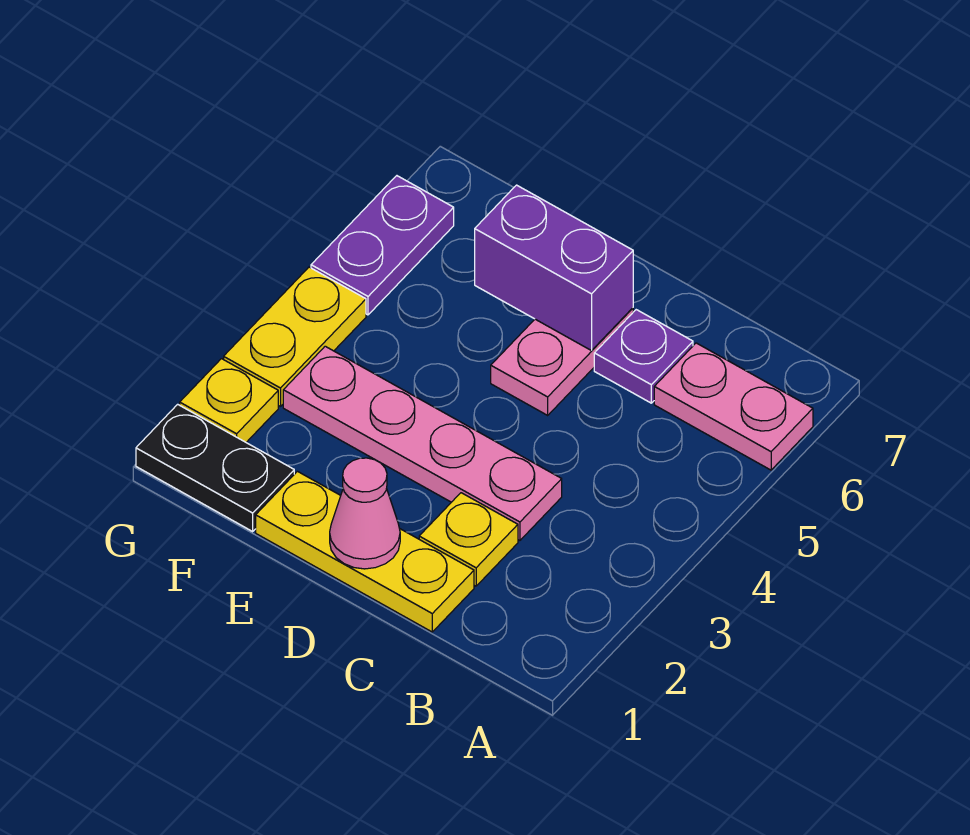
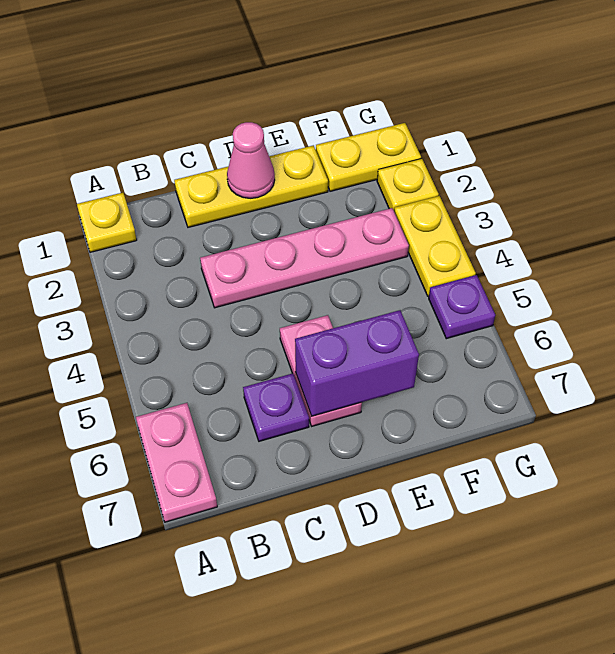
pink 1x2 plate [654,343,813,470] -> pink 1x2 plate turned to [136,403,217,522]
yellow 1x1 plate [419,493,518,586] -> yellow 1x1 plate moved to [77,193,137,252]
black 1x2 plate [136,404,294,531] -> yellow 1x2 plate [316,123,421,191]
purple 1x2 plate [311,176,454,315] -> purple 1x1 plate [429,275,495,339]

